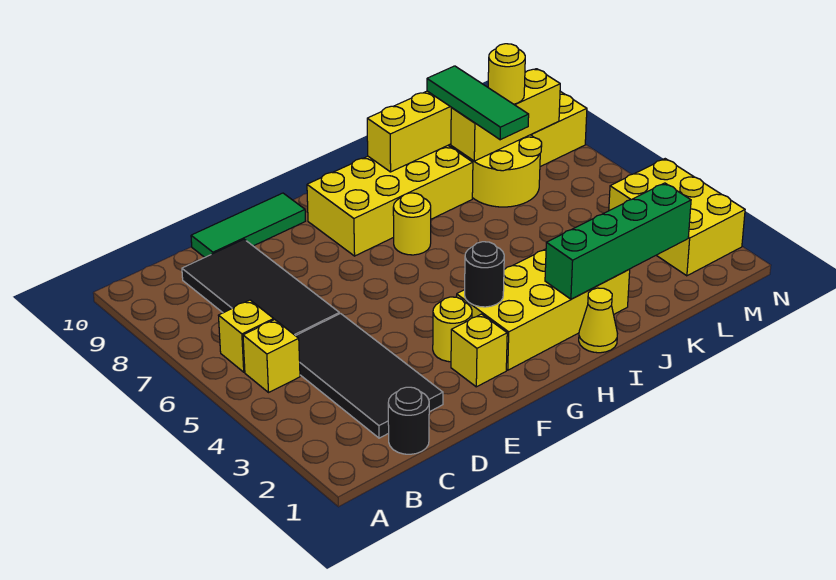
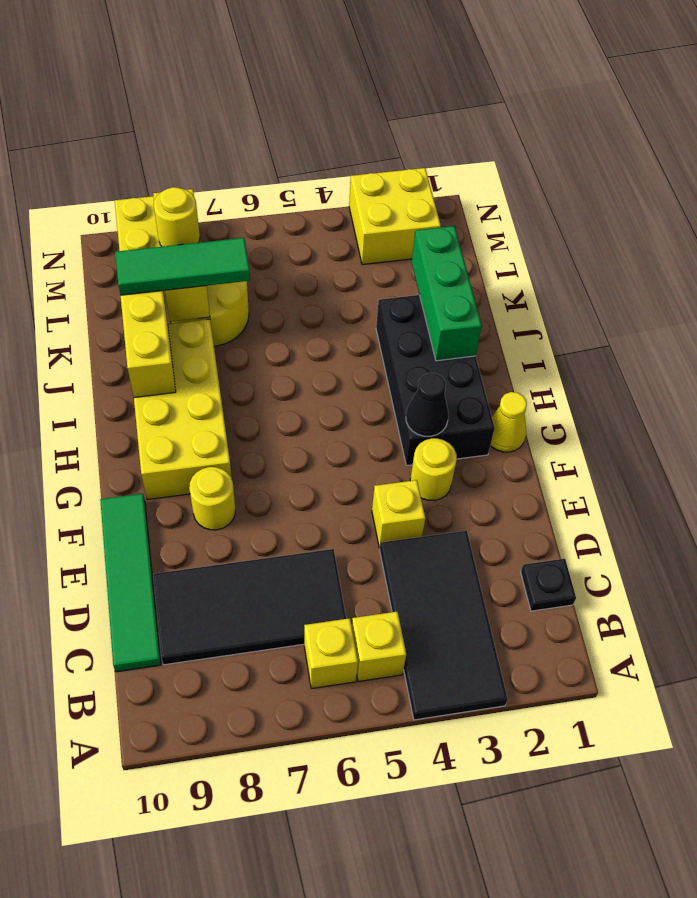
black 1x1 round brick [388,387,429,454] -> black 1x1 plate [521,559,576,611]
black 2x4 tile [296,314,443,438] -> black 2x4 tile turned to [380,531,508,720]
green 1x3 tile [191,193,305,257] -> green 1x4 tile [100,494,161,672]
yellow 1x1 brick [451,314,507,387] -> yellow 1x1 brick moved to [372,480,425,548]
yellow 2x4 brick [456,249,630,370] -> black 2x4 brick [376,295,495,466]
black 1x1 round brick [465,242,504,307] -> black 1x1 cone [406,373,448,436]
yellow 1x1 round brick [393,193,431,255] -> yellow 1x1 round brick moved to [189,467,235,530]
yellow 1x1 cone [579,288,618,353] -> yellow 1x1 cone moved to [491,392,527,452]
green 1x4 brick [545,183,691,299] -> green 1x3 brick [412,226,482,361]
yellow 2x3 brick [609,159,745,276] -> yellow 2x2 brick [349,168,441,265]

